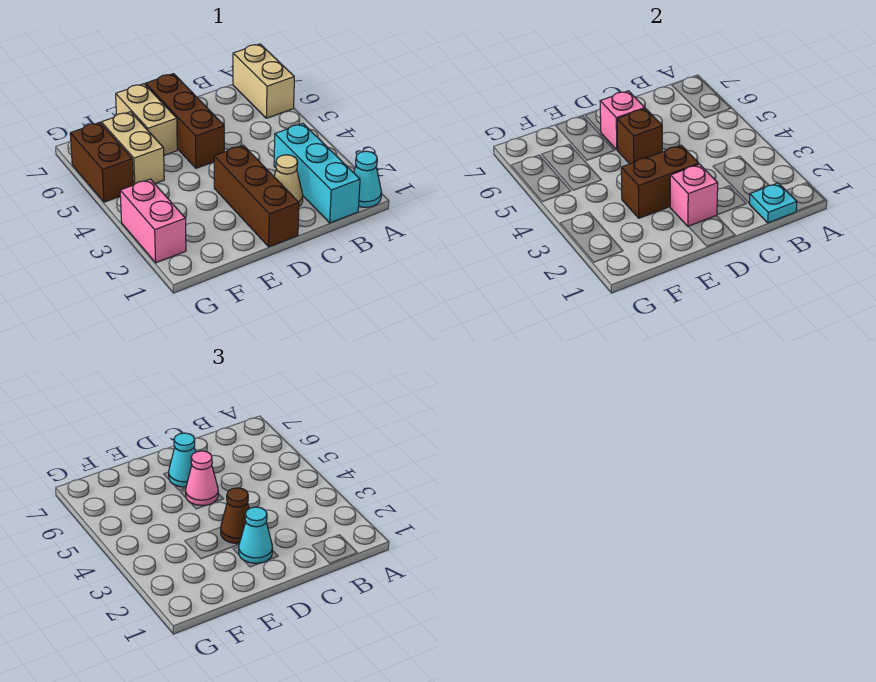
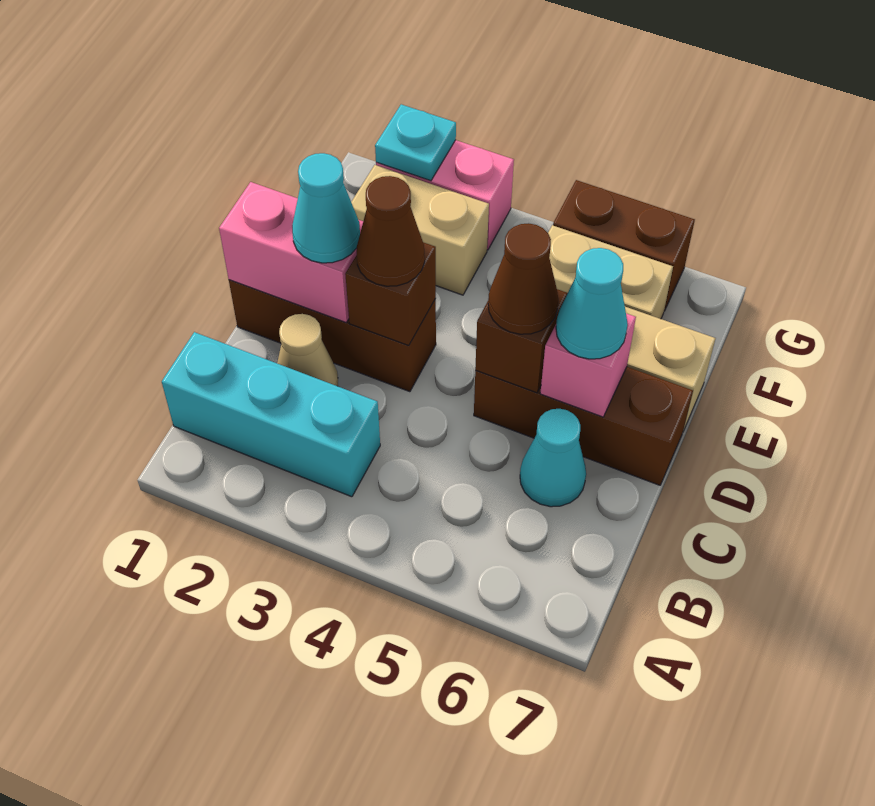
cyan 1x1 cone [354,151,381,207] -> cyan 1x1 cone moved to [520,409,586,507]
tan 1x2 brick [233,44,294,118] -> tan 1x2 brick moved to [351,165,489,295]
cyan 1x1 plate [749,183,797,223] -> cyan 1x1 plate moved to [375,104,456,181]
pink 1x1 brick [670,164,718,227] -> pink 1x2 brick [219,182,363,322]
brown 1x2 brick [621,145,699,218] -> brown 1x1 brick [345,242,436,346]
pink 1x1 cone [186,451,218,505] -> brown 1x1 cone [488,223,558,334]

